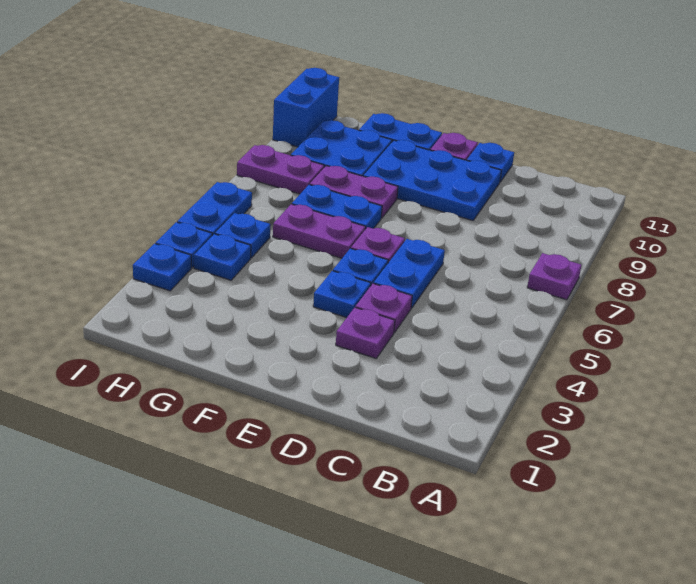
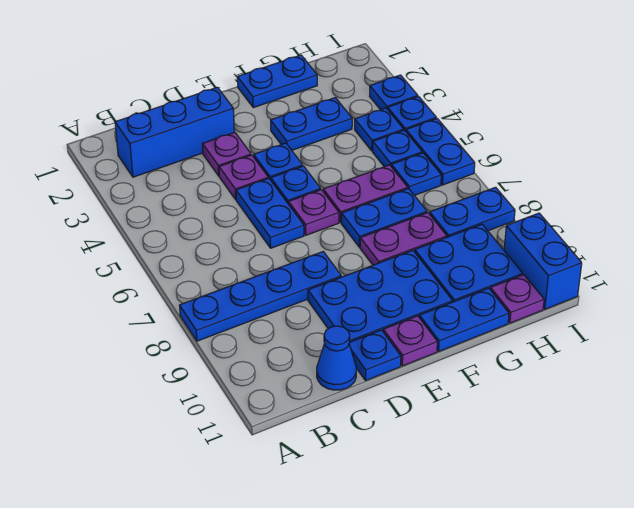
purple 1x1 plate [527,253,581,300] -> purple 1x1 plate moved to [490,275,544,323]
none -> blue 1x4 plate [180,252,341,341]
none -> blue 1x3 brick [115,87,234,177]
none -> blue 1x1 cone [317,326,356,390]
none -> blue 1x2 plate [237,55,317,108]
none -> blue 1x2 plate [271,98,352,150]
none -> blue 1x1 plate [391,153,441,195]
purple 1x2 plate [237,145,324,194] -> blue 1x2 plate [430,187,515,237]

